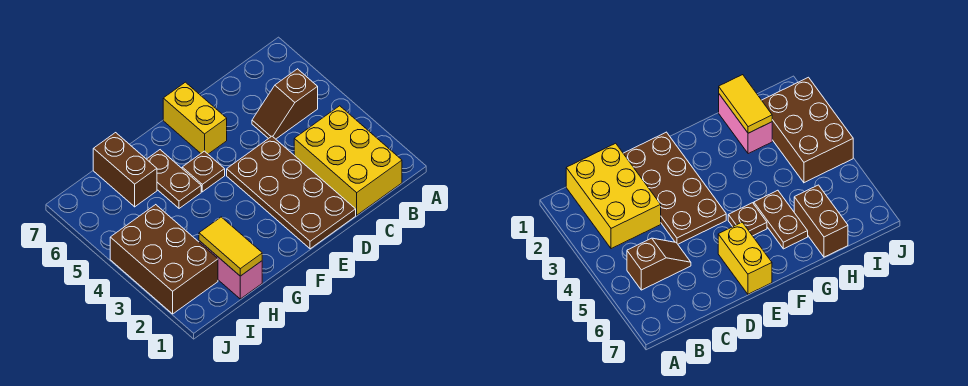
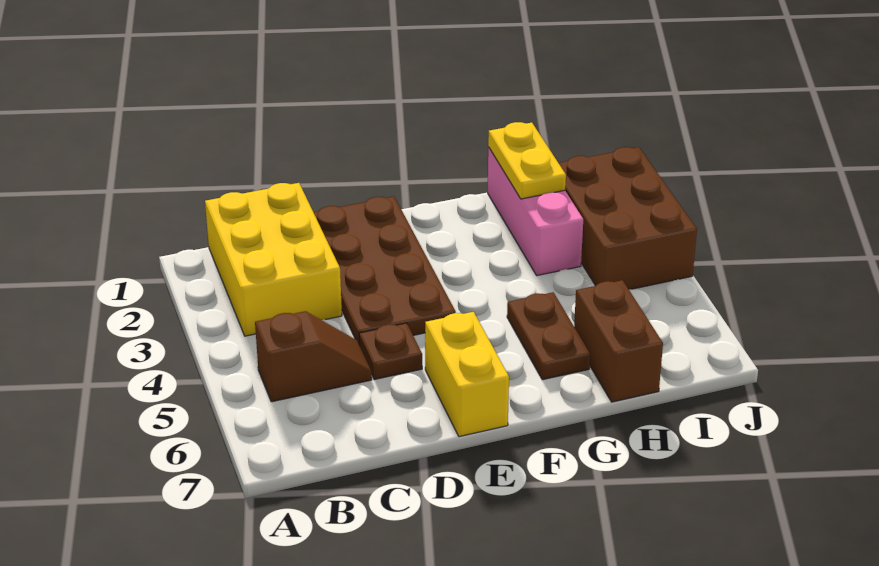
brown 1x1 plate [182,151,225,192] -> brown 1x1 plate moved to [359,323,422,380]
pink 1x2 brick [199,241,262,299] -> pink 1x3 brick [488,147,583,276]
yellow 1x2 tile [199,217,262,276] -> yellow 1x2 plate [488,122,566,199]

